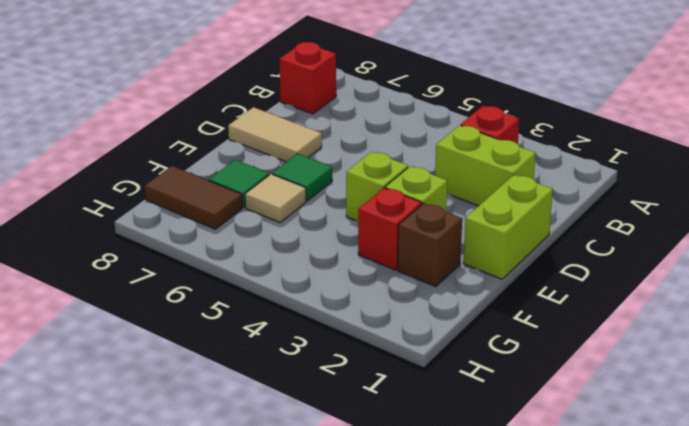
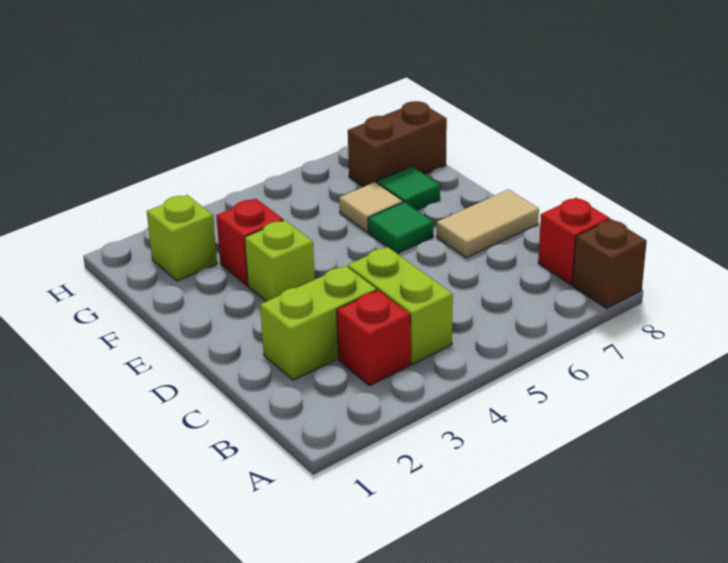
lime 1x2 brick [464,175,553,279] -> lime 1x2 brick moved to [348,247,453,364]
lime 1x1 brick [346,152,408,221] -> lime 1x1 brick moved to [147,195,217,281]
brown 1x1 brick [398,203,462,287] -> brown 1x1 brick moved to [573,219,647,308]
brown 1x2 tile [145,166,242,229] -> brown 1x2 brick [348,101,447,187]

